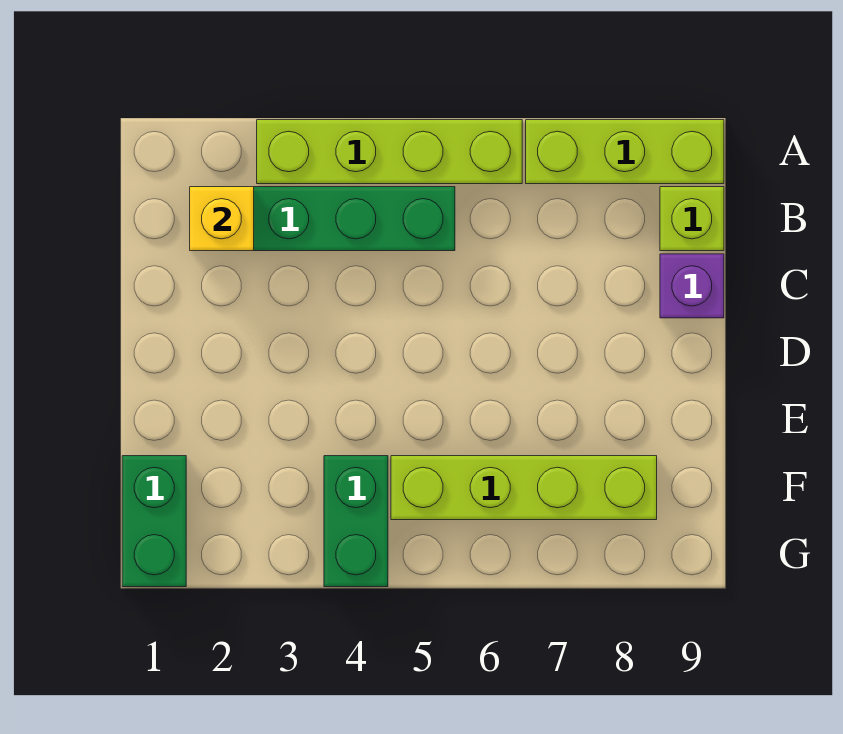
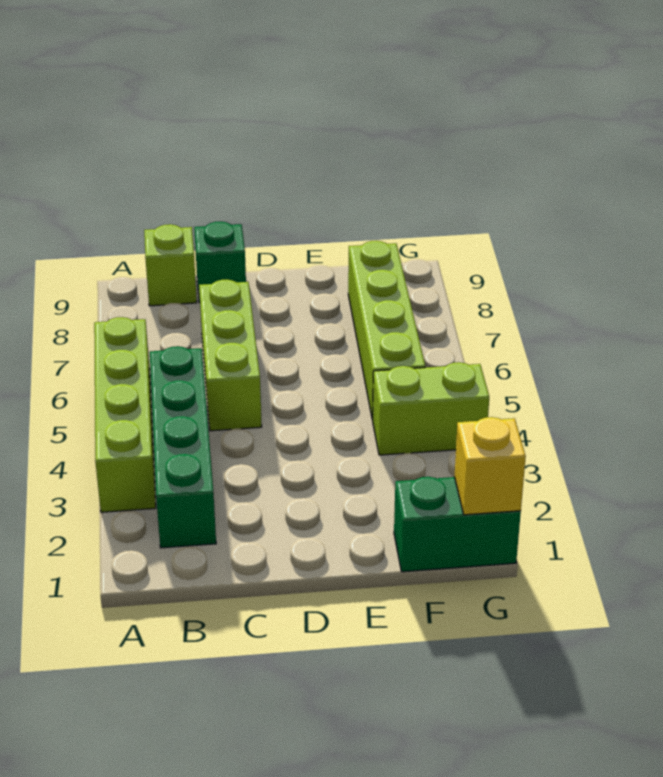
lime 1x3 brick [526,120,724,184] -> lime 1x3 brick moved to [199,279,262,431]
yellow 1x1 brick [190,187,254,251] -> yellow 1x1 brick moved to [454,417,526,515]
purple 1x1 brick [660,254,724,318] -> green 1x1 brick [194,222,246,302]
green 1x2 brick [324,456,388,587] -> lime 1x2 brick [373,362,489,455]

